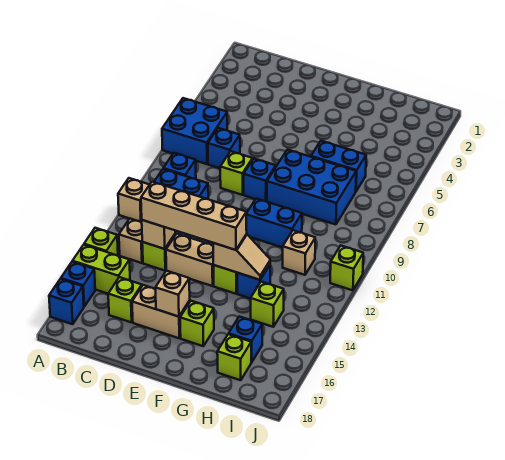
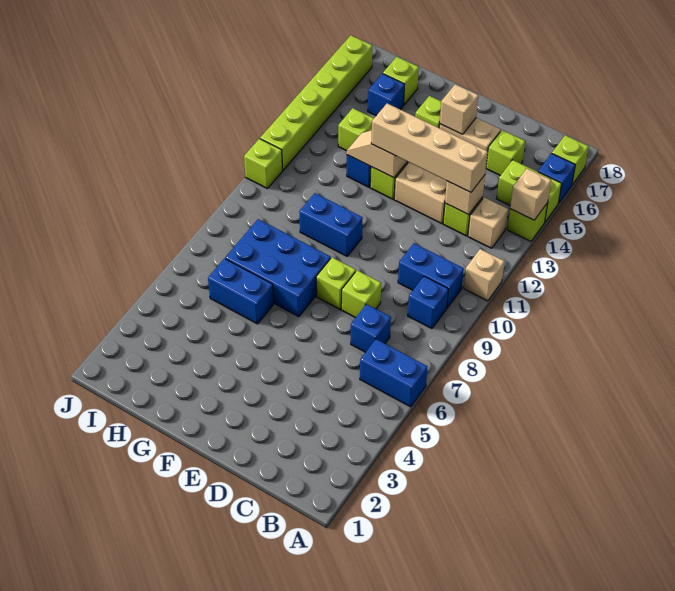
blue 2x2 brick [162,98,227,164] -> blue 1x2 brick [360,339,427,407]
blue 1x1 brick [49,279,84,324] -> lime 1x1 brick [552,135,589,185]
blue 1x1 brick [244,159,276,201] -> lime 1x1 brick [316,257,356,309]
tan 1x1 brick [283,230,315,275] -> tan 1x1 brick moved to [510,169,551,220]
none -> lime 1x6 brick [260,35,372,170]

